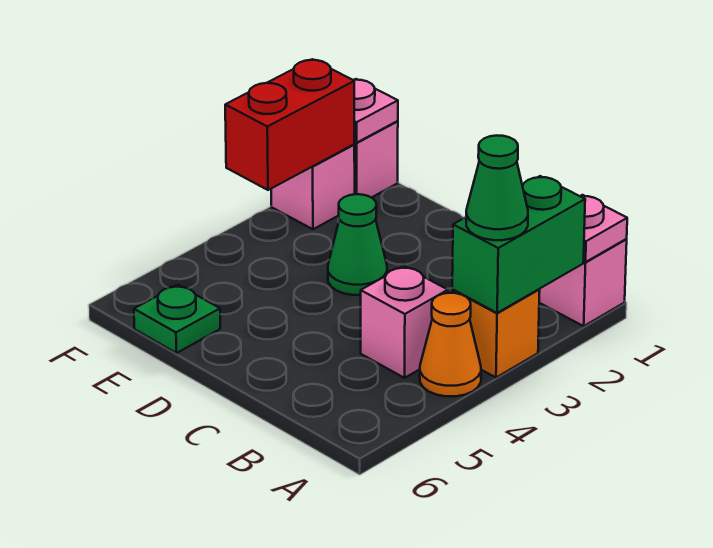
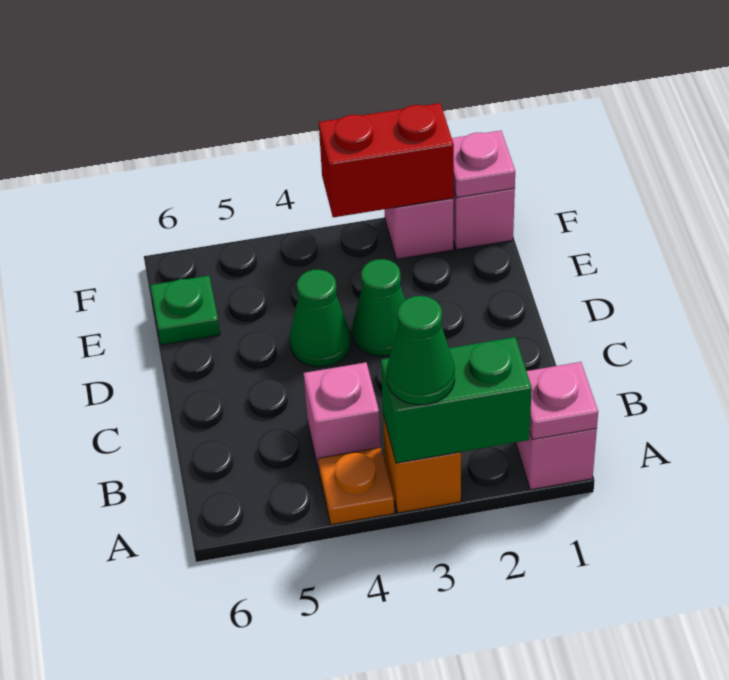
orange 1x1 cone [420,293,481,396] -> orange 1x1 plate [318,447,394,525]
none -> green 1x1 cone [290,270,351,367]

